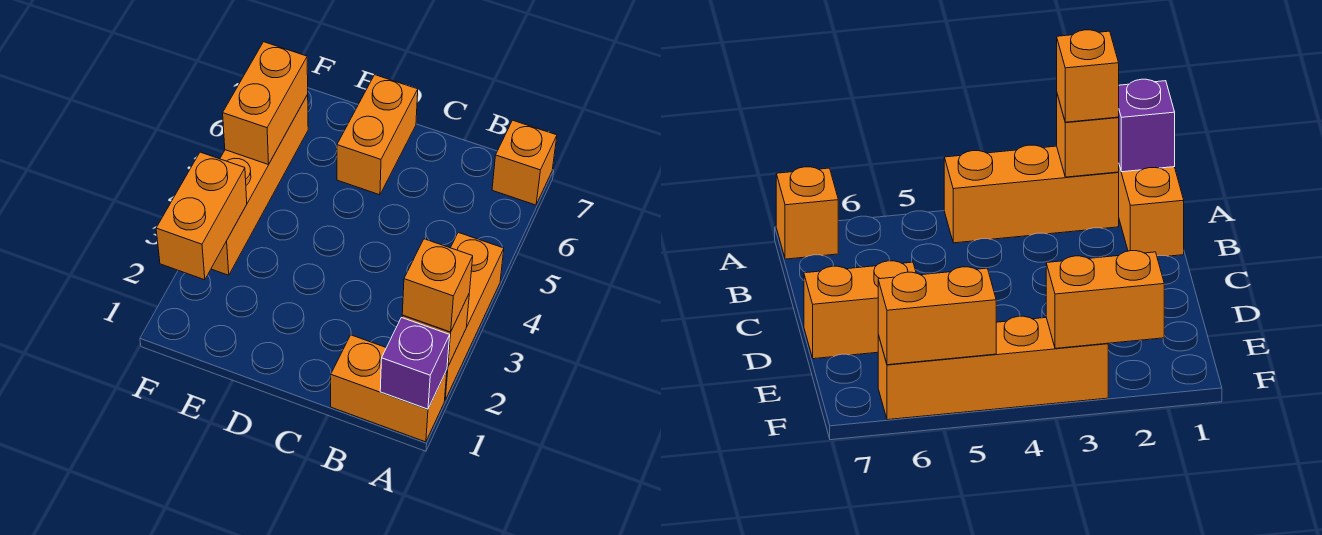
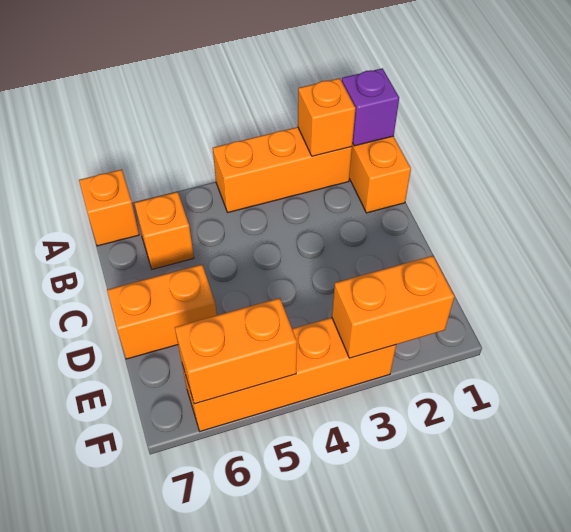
orange 1x1 brick [402,239,473,332] -> orange 1x1 brick moved to [135,192,194,269]

